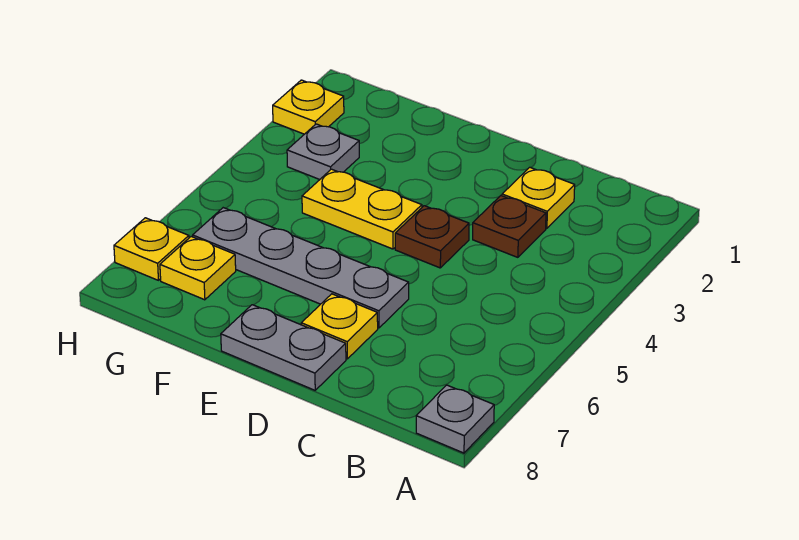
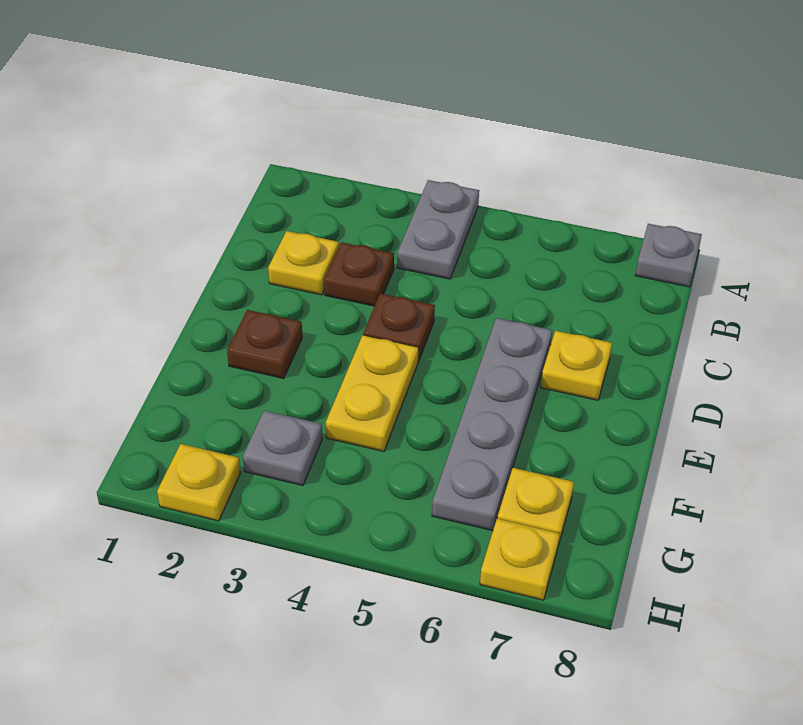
grey 1x2 plate [221,305,346,390] -> grey 1x2 plate moved to [397,180,479,279]
none -> brown 1x1 plate [227,310,302,379]

